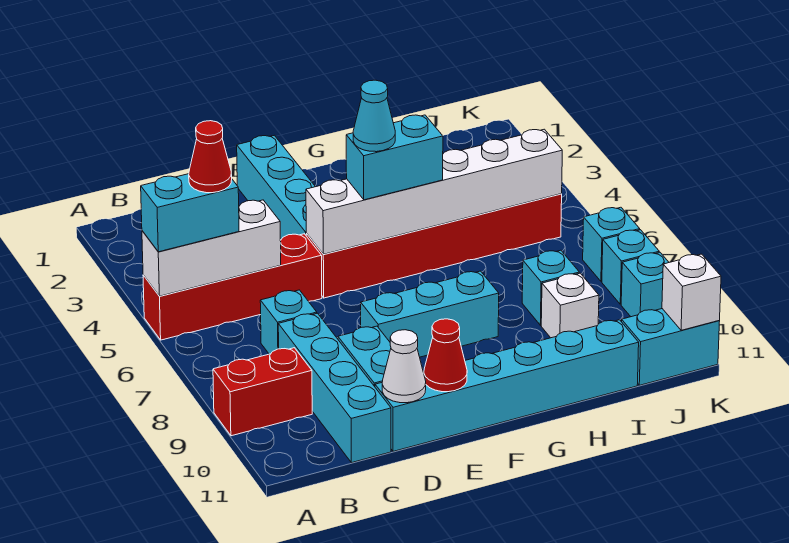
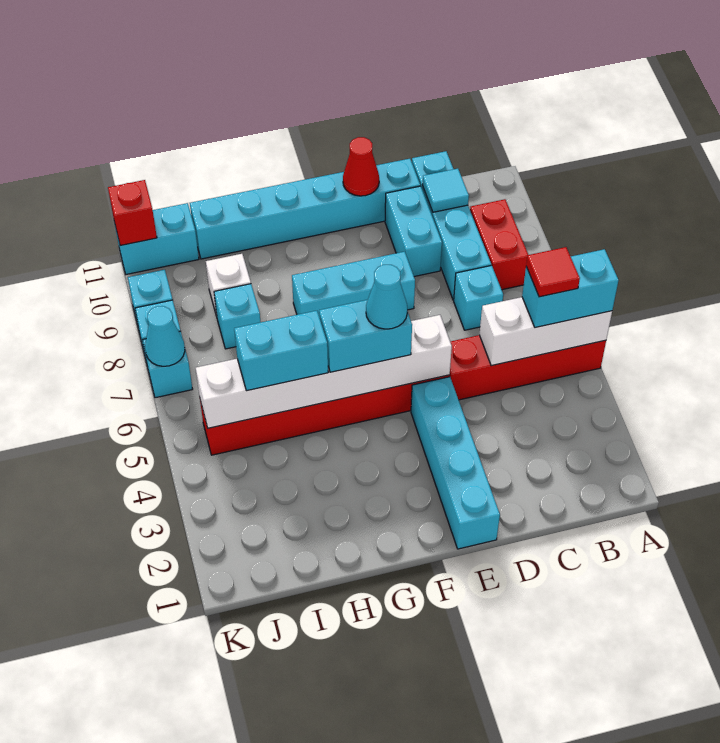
red 1x2 brick [213,348,312,436] -> red 1x2 brick turned to [470,199,528,290]
red 1x1 cone [189,121,232,193] -> red 1x1 tile [526,247,580,297]
none -> cyan 1x1 tile [423,169,469,212]
white 1x1 cone [382,330,426,403] -> none
none -> cyan 1x2 brick [234,311,328,391]
none -> cyan 1x1 cone [145,306,185,366]
white 1x1 brick [662,254,721,330] -> red 1x1 brick [108,180,157,246]

